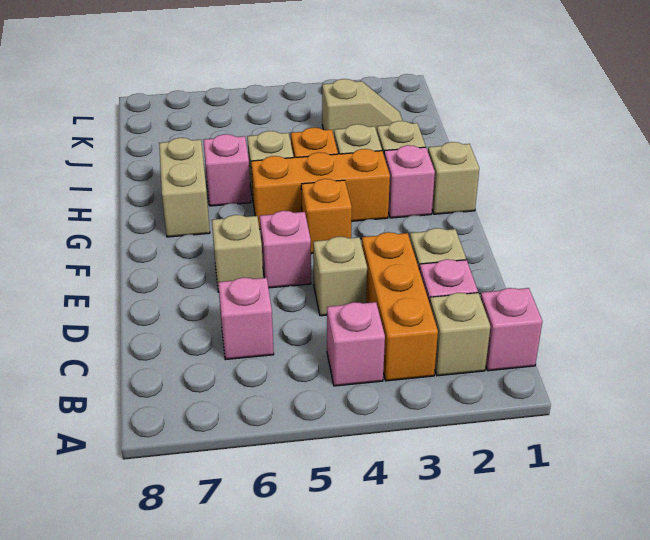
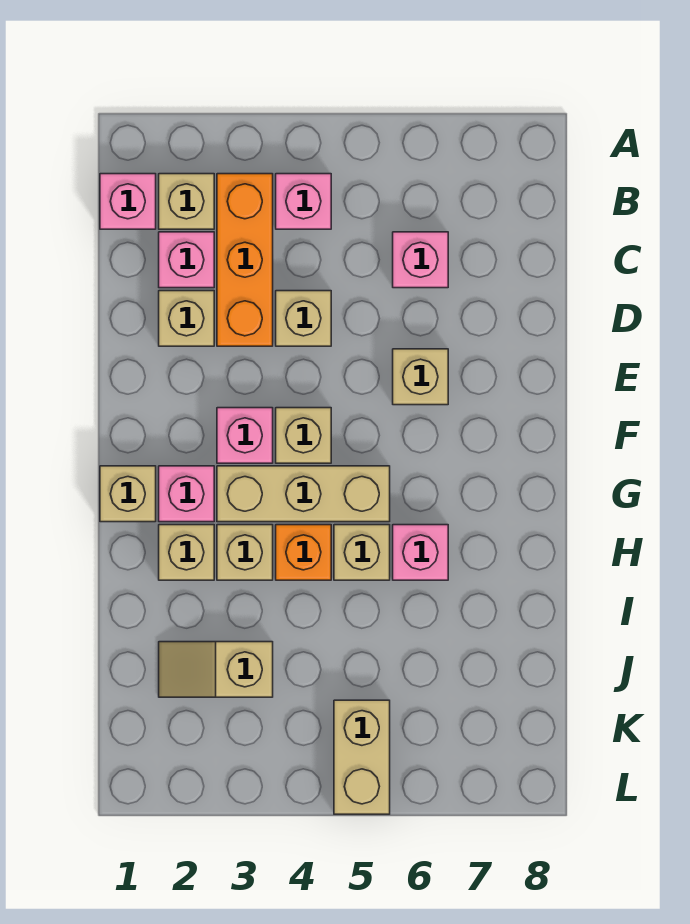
pink 1x1 brick [260,211,311,288] -> pink 1x1 brick moved to [217,408,273,463]
orange 1x1 brick [301,179,352,254] -> tan 1x1 brick [276,408,331,463]
orange 1x3 brick [251,149,390,229] -> tan 1x3 brick [217,466,390,522]
tan 1x2 brick [159,138,210,237] -> tan 1x2 brick moved to [334,700,390,814]

